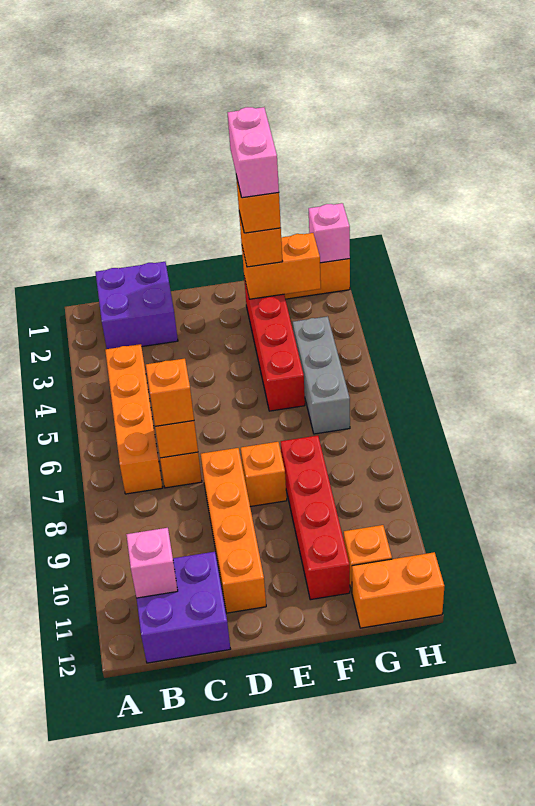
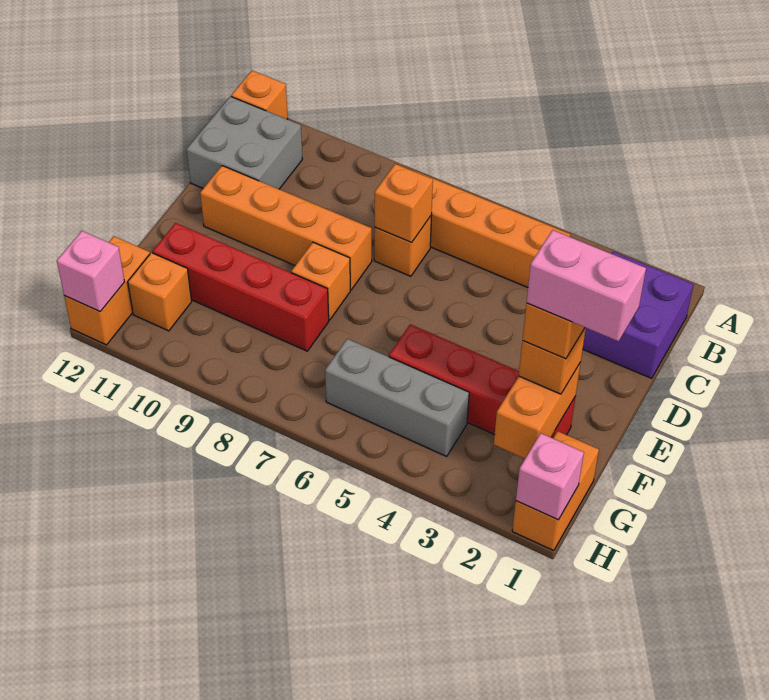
purple 2x2 brick [137,552,230,663] -> grey 2x2 brick [187,96,302,189]
pink 1x1 brick [126,528,178,598] -> pink 1x1 brick moved to [57,231,124,311]
orange 1x1 brick [146,359,194,426] -> orange 1x1 brick moved to [231,71,288,119]

